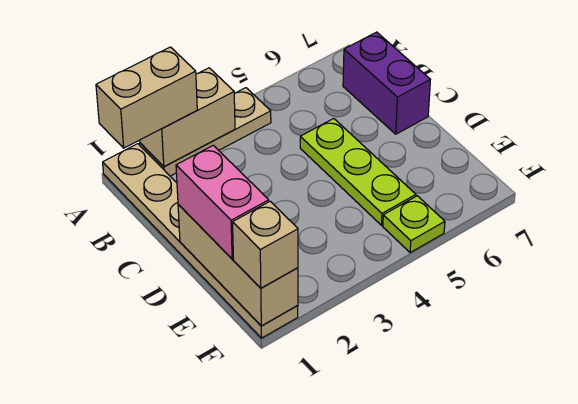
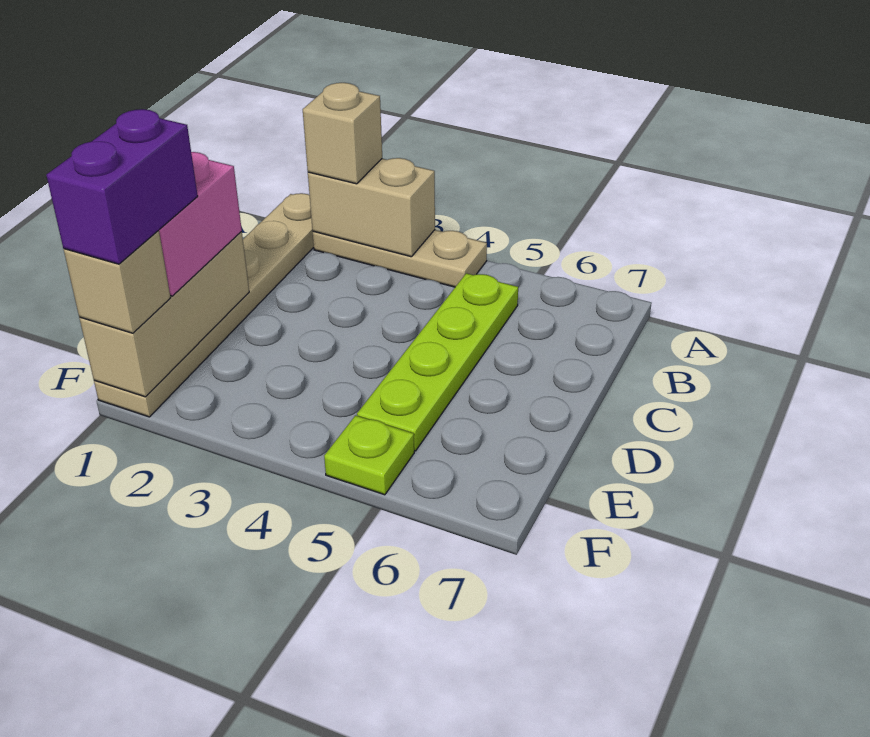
tan 1x2 brick [96,47,197,148] -> tan 1x1 brick [303,83,382,184]
purple 1x2 brick [343,32,430,134] -> purple 1x2 brick moved to [46,109,198,264]
lime 1x3 plate [300,118,416,225] -> lime 1x4 plate [357,273,518,451]

